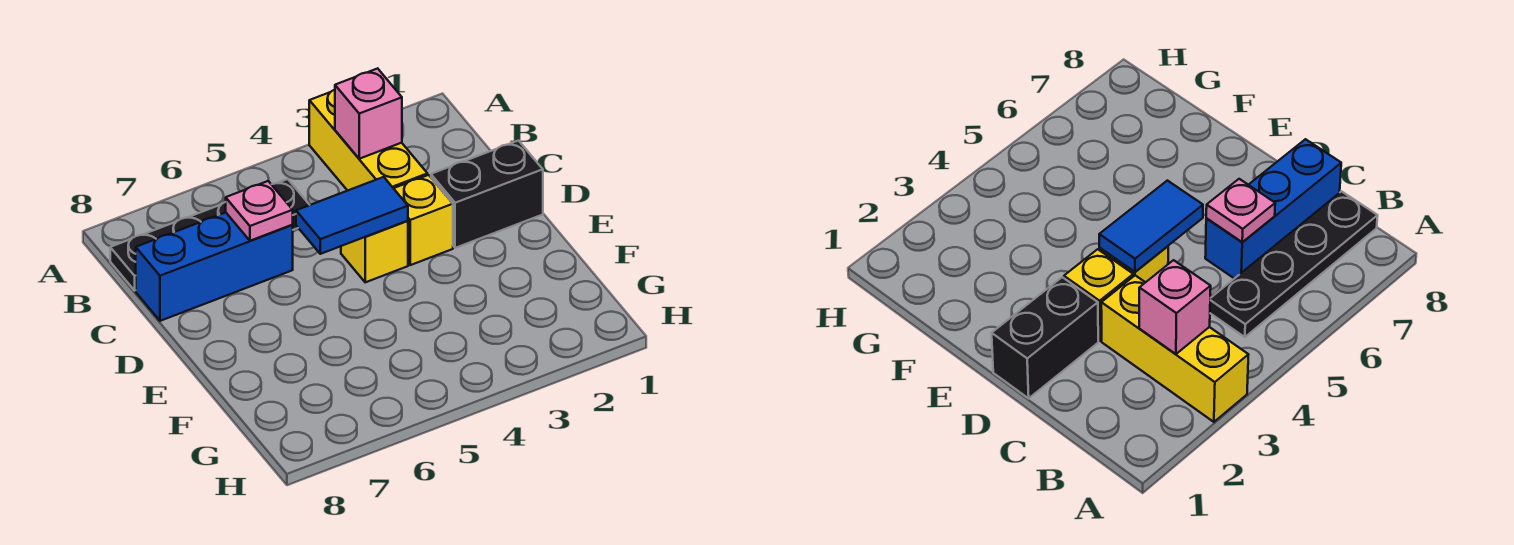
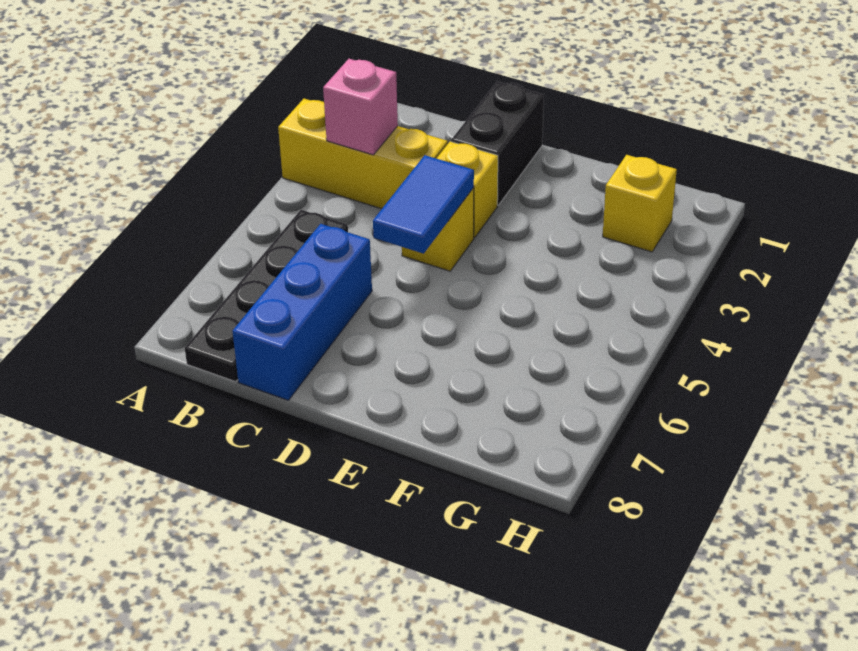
pink 1x1 plate [226,181,293,241] -> none
none -> yellow 1x1 brick [603,155,677,252]

